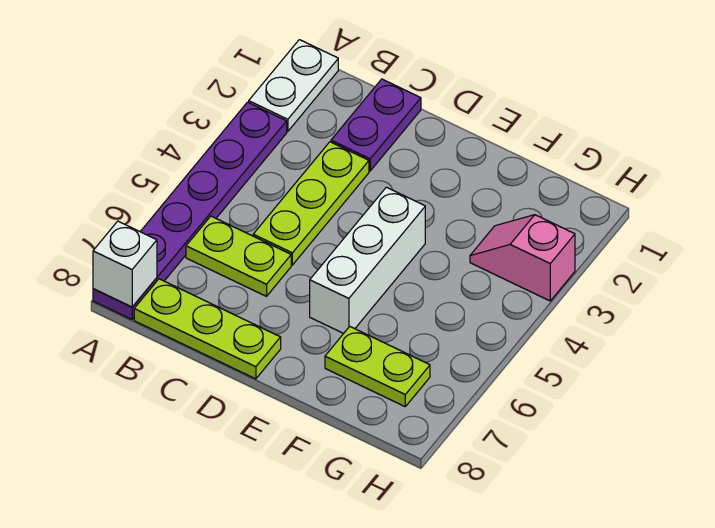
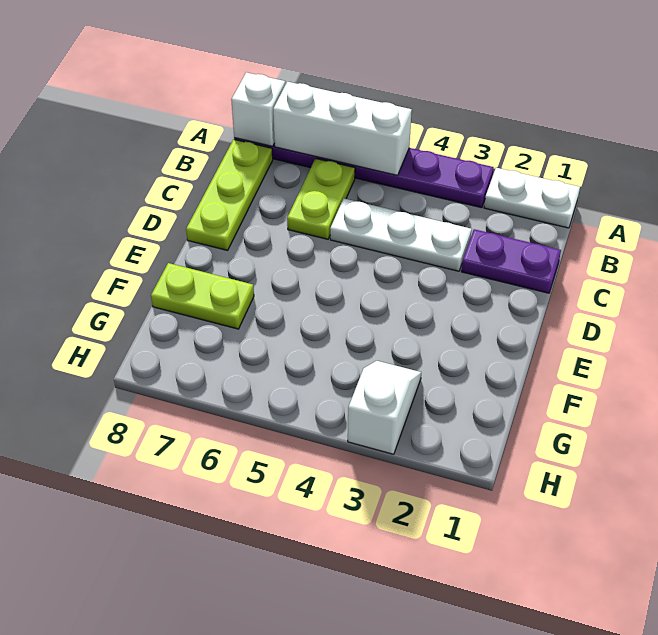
lime 1x3 plate [253,142,369,265] -> white 1x3 plate [330,199,471,271]
white 1x3 brick [310,187,425,333] -> white 1x3 brick moved to [273,82,412,175]
lime 1x2 plate [325,327,430,406] -> lime 1x2 plate turned to [151,263,254,329]
pink 1x2 slope [470,215,575,301] -> white 1x2 slope [348,361,421,454]

